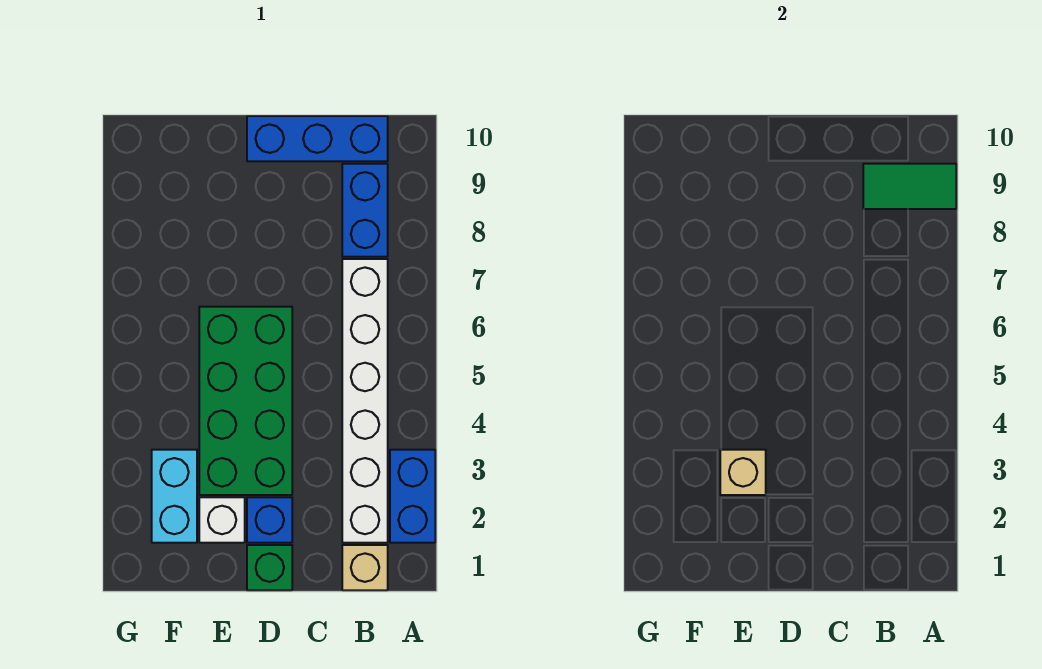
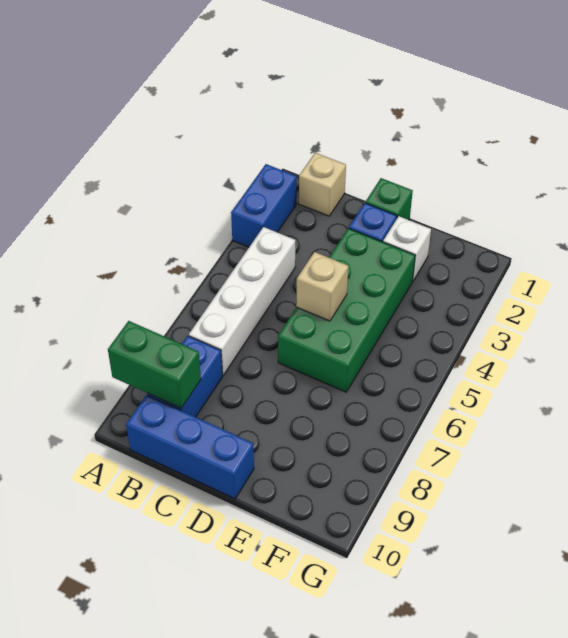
green 1x2 tile [863,164,956,209] -> green 1x2 brick [108,321,201,408]
white 1x6 brick [342,259,388,543] -> white 1x4 brick [189,227,295,375]
tan 1x1 brick [720,450,766,495] -> tan 1x1 brick moved to [296,252,348,321]
cyan 1x2 brick [152,450,197,543] -> none

